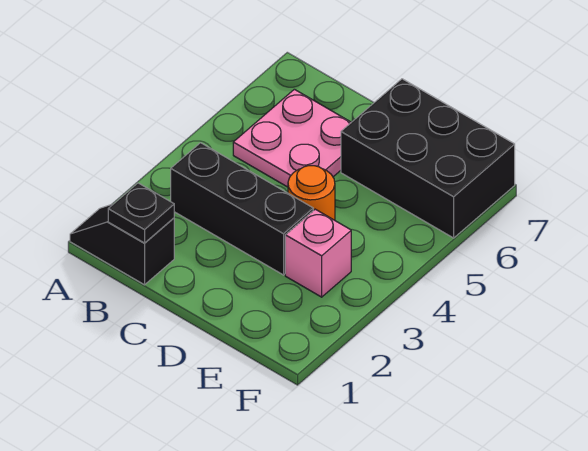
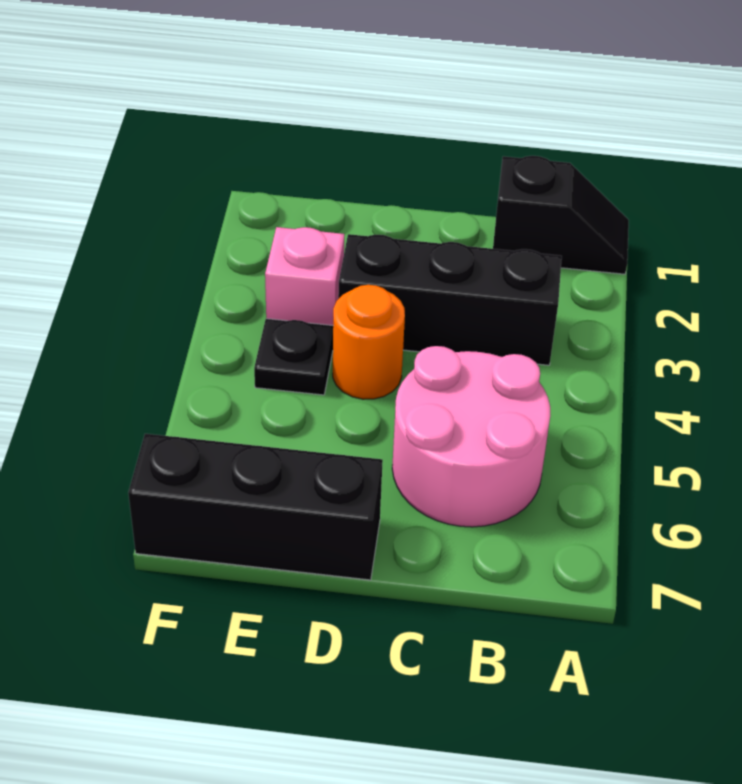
black 1x1 plate [108,183,174,243] -> black 1x1 plate moved to [254,319,333,395]
pink 2x2 plate [233,89,351,187] -> pink 2x2 round brick [392,346,550,527]
black 2x3 brick [341,79,515,238] -> black 1x3 brick [128,434,383,580]

